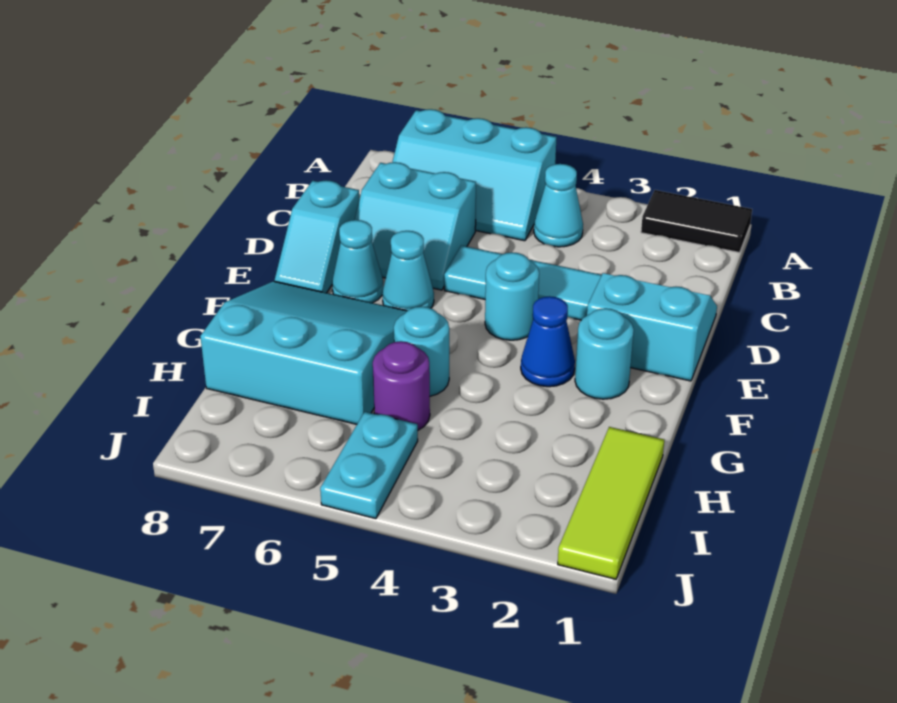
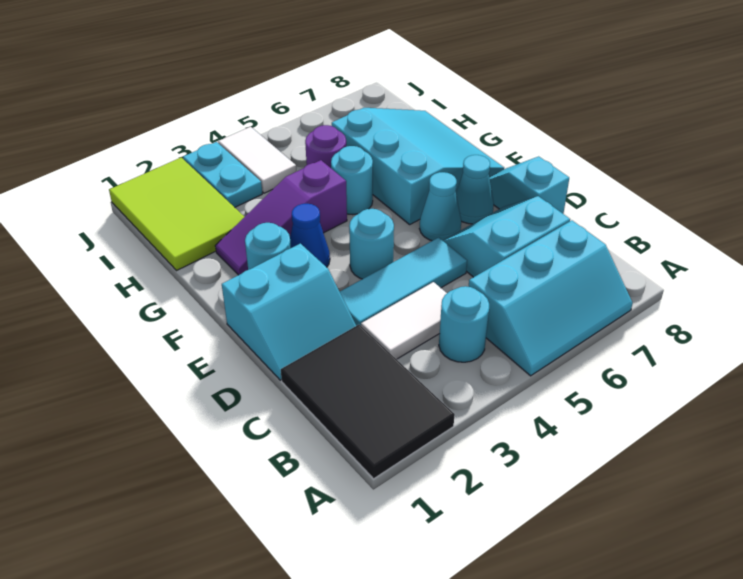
black 1x2 tile [641,190,752,253] -> black 2x3 tile [281,325,455,479]
cyan 2x3 slope [392,109,557,241] -> cyan 2x3 slope turned to [469,220,633,376]
cyan 1x1 cone [534,164,583,247] -> cyan 1x1 round brick [439,286,489,362]
none -> white 1x2 tile [361,282,447,359]
cyan 3x3 slope [200,281,407,424] -> cyan 3x3 slope turned to [332,108,504,224]
none -> purple 1x3 slope [215,160,347,275]
lime 1x3 tile [558,427,664,579] -> lime 2x3 tile [109,158,244,270]
none -> white 1x2 tile [218,127,296,193]
cyan 1x2 plate [320,412,418,519] -> cyan 1x2 plate moved to [183,142,262,207]

